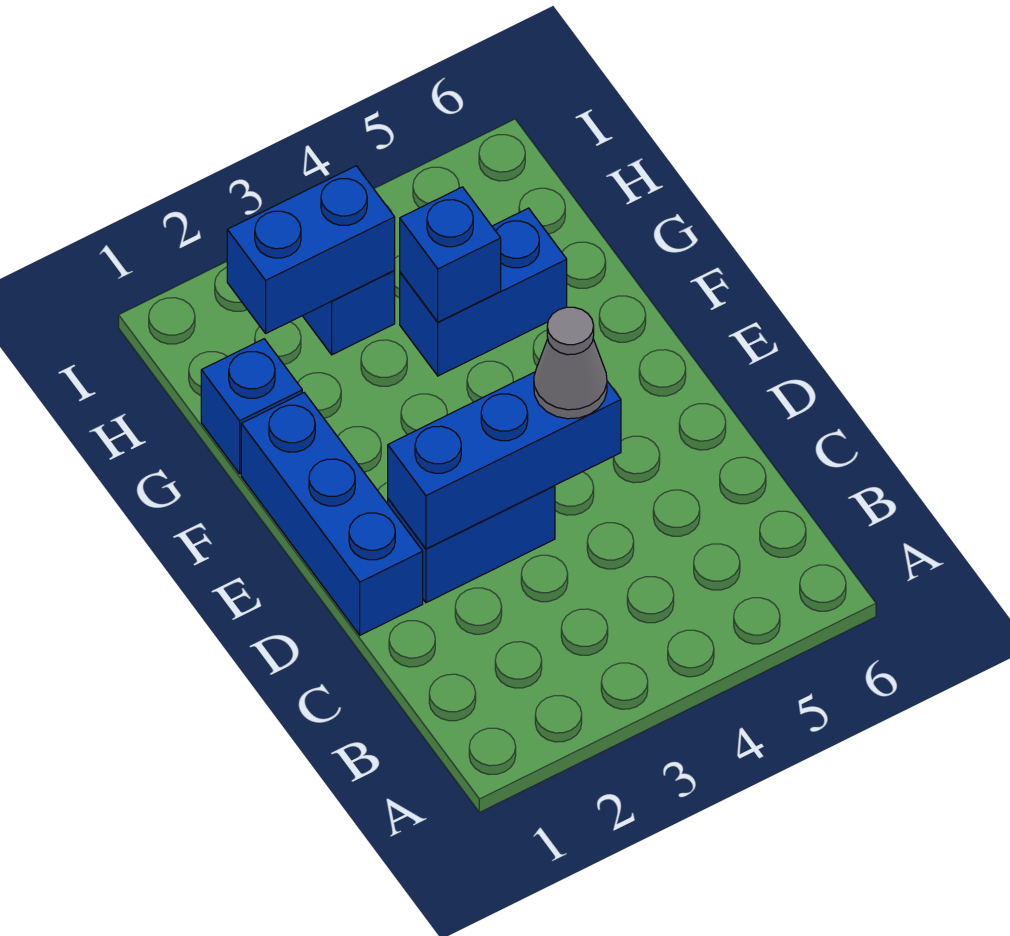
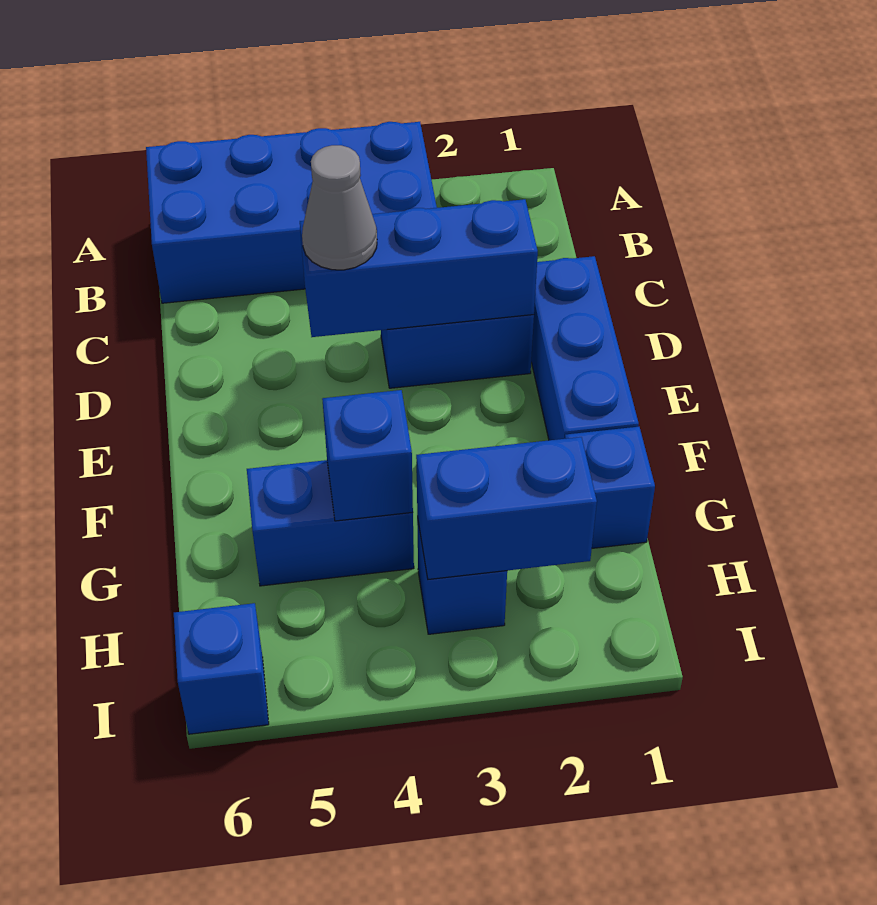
none -> blue 2x4 brick [146,122,437,303]
none -> blue 1x1 brick [174,603,269,734]

